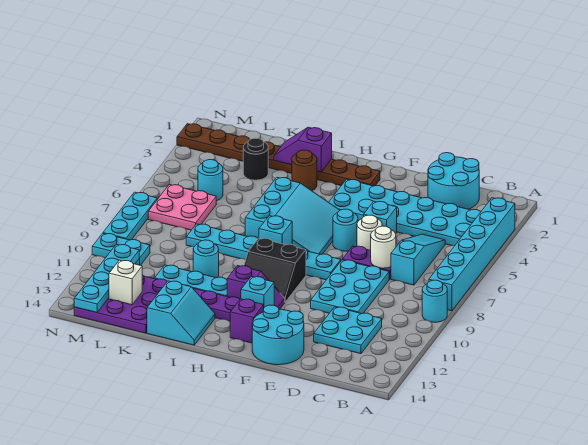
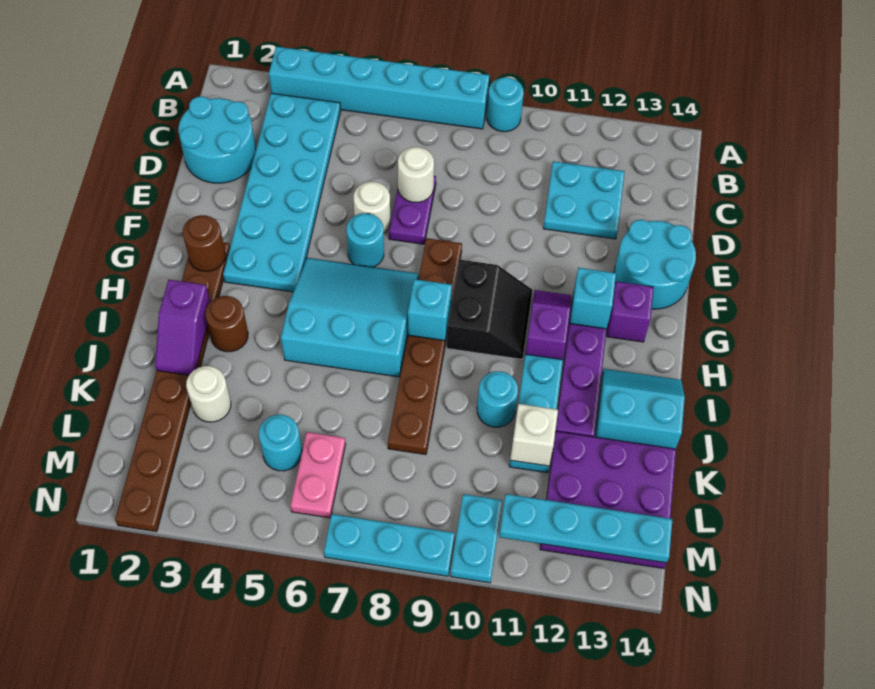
cyan 1x3 slope [391,234,445,285] -> none
cyan 2x3 plate [311,260,389,314] -> none
cyan 1x1 brick [364,201,397,234] -> none
cyan 1x6 plate [186,224,341,280] -> brown 1x6 plate [388,238,462,455]
none -> brown 1x1 round brick [183,215,226,271]
black 1x1 round brick [243,138,268,180] -> white 1x1 round brick [186,366,231,422]
pink 2x2 plate [148,185,216,230] -> pink 1x2 plate [290,432,346,518]
white 1x1 brick [109,260,142,305] -> white 1x1 brick moved to [510,404,558,466]

